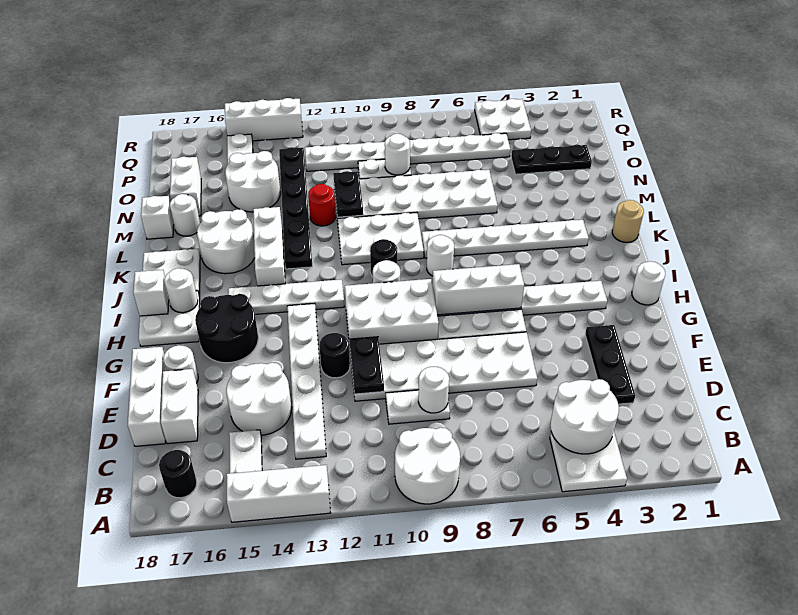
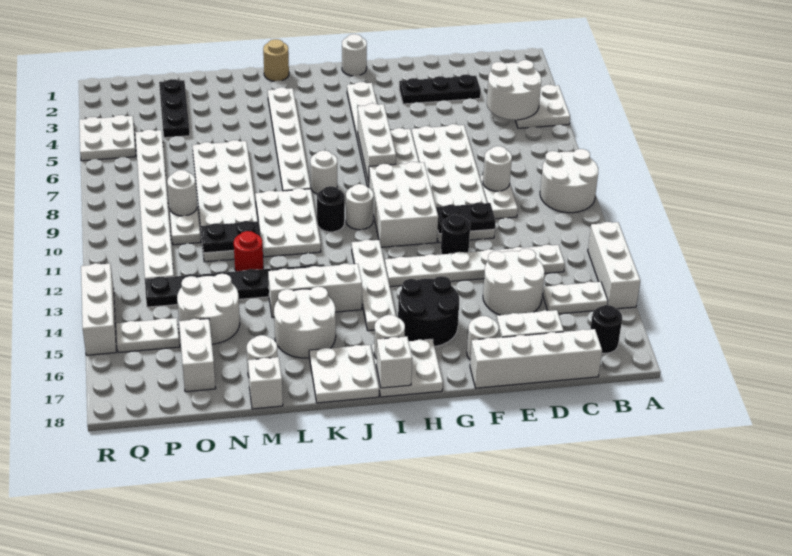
white 1x3 brick [128,347,166,446] -> white 1x4 brick [470,329,602,388]
white 1x2 brick [170,157,201,216] -> white 1x2 brick turned to [179,319,216,392]

